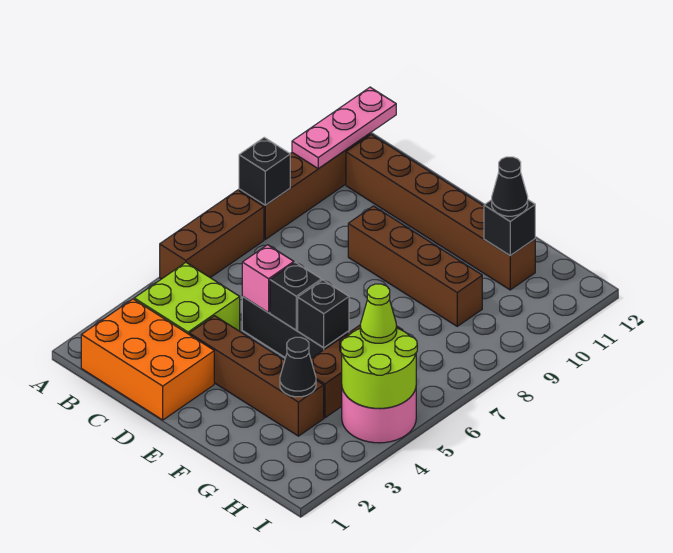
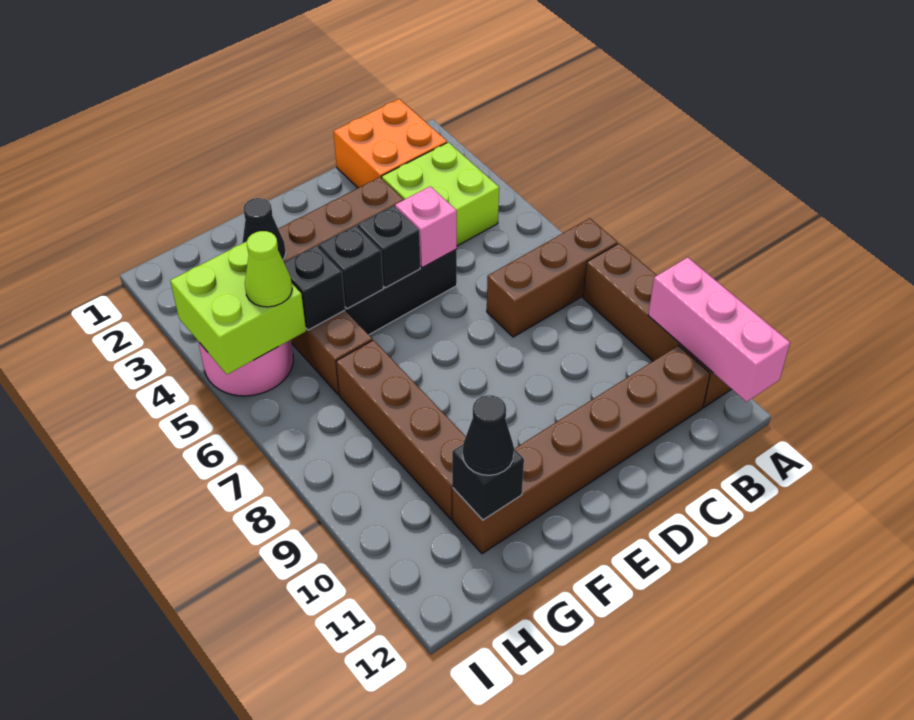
brown 1x3 brick [160,190,264,279] -> brown 1x3 brick turned to [487,218,618,337]
black 1x1 brick [239,137,290,205] -> black 1x1 brick moved to [284,246,345,330]
pink 1x3 plate [292,87,396,169] -> pink 1x3 brick [648,257,790,402]
orange 2x3 brick [81,299,214,420] -> orange 2x2 brick [333,99,447,188]
brown 1x4 brick [348,206,482,326] -> brown 1x4 brick turned to [336,340,466,520]
lime 2x2 round brick [341,328,417,408] -> lime 2x2 brick [170,241,306,374]

